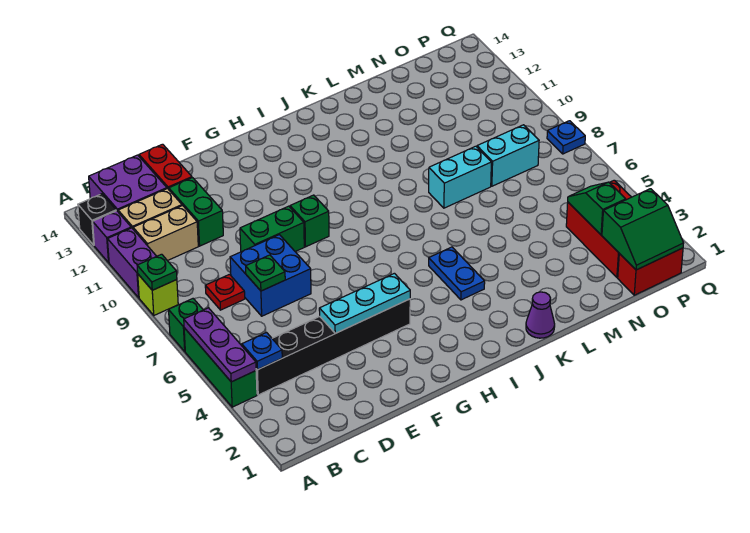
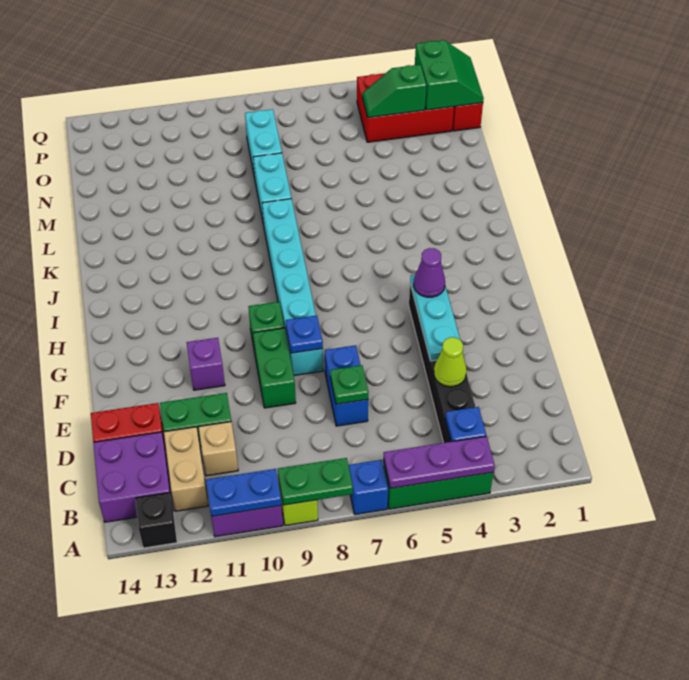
green 1x1 brick [169,299,203,351] -> blue 1x1 brick [349,460,388,515]
green 1x1 plate [137,254,177,290] -> green 1x2 plate [278,458,353,505]
purple 1x1 brick [93,211,131,263] -> purple 1x1 brick moved to [186,338,225,390]
tan 1x2 brick [133,206,198,261] -> tan 1x1 brick [199,422,238,476]
red 1x1 plate [205,274,245,310] -> none
none -> lime 1x1 cone [434,337,467,387]
blue 2x2 brick [230,235,311,316] -> blue 1x2 brick [325,345,368,426]
none -> cyan 1x6 brick [262,199,323,375]
blue 1x2 plate [429,247,485,300] -> blue 1x2 plate moved to [206,469,281,516]
purple 1x1 cone [526,292,555,338] -> purple 1x1 cone moved to [414,248,445,297]
blue 1x1 plate [547,121,585,154] -> blue 1x1 plate moved to [286,315,323,353]

